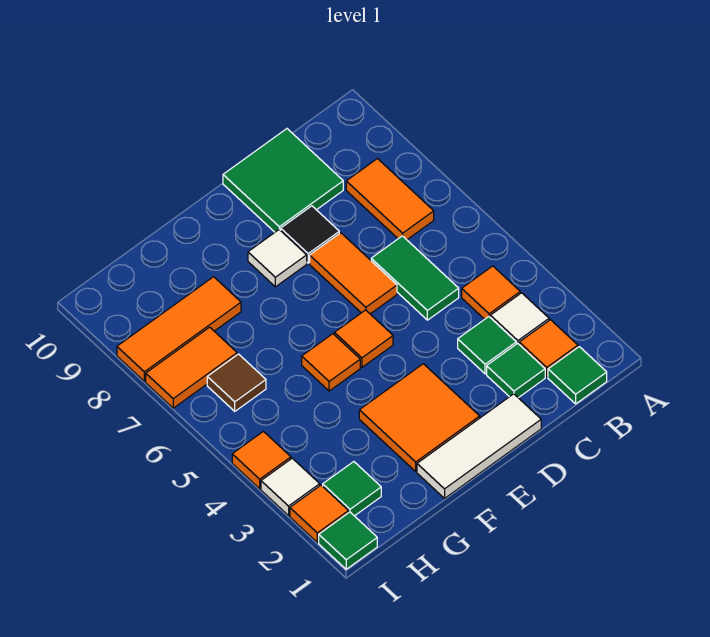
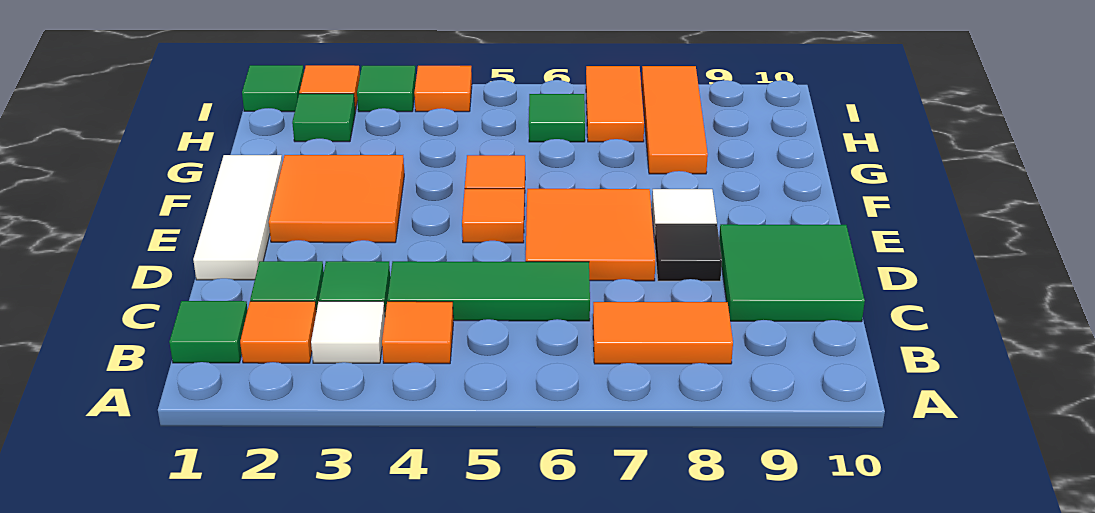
green 1x2 tile [371,236,459,320] -> green 1x3 tile [387,261,590,321]
orange 1x2 tile [310,233,397,314] -> orange 2x2 tile [526,189,655,281]
brown 1x1 tile [207,354,266,411] -> green 1x1 tile [529,94,585,142]
white 1x1 tile [261,458,320,516] -> green 1x1 tile [357,66,416,112]

